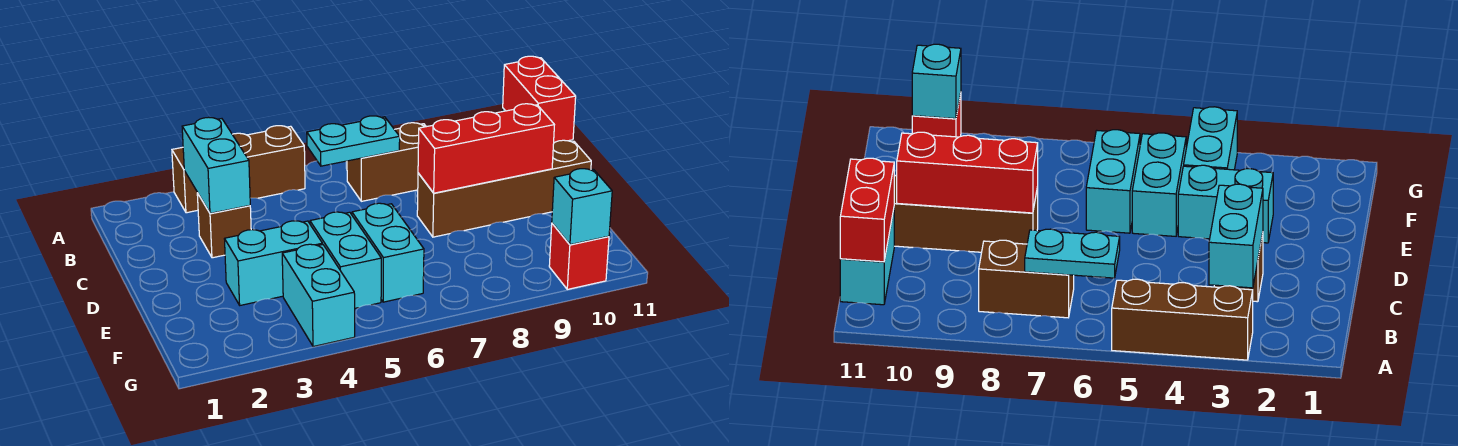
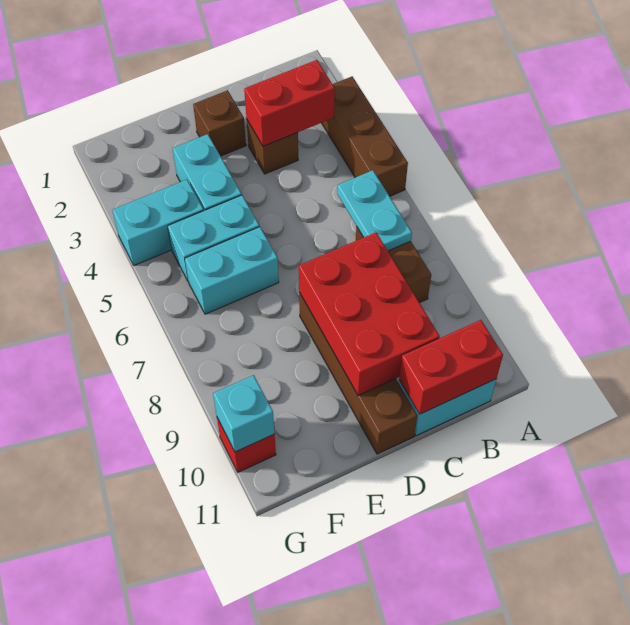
cyan 1x2 brick [182,117,250,213] -> red 1x2 brick [244,60,335,146]
none -> brown 1x1 brick [193,90,246,156]
red 1x3 brick [418,104,554,193] -> red 2x3 brick [299,232,440,396]

